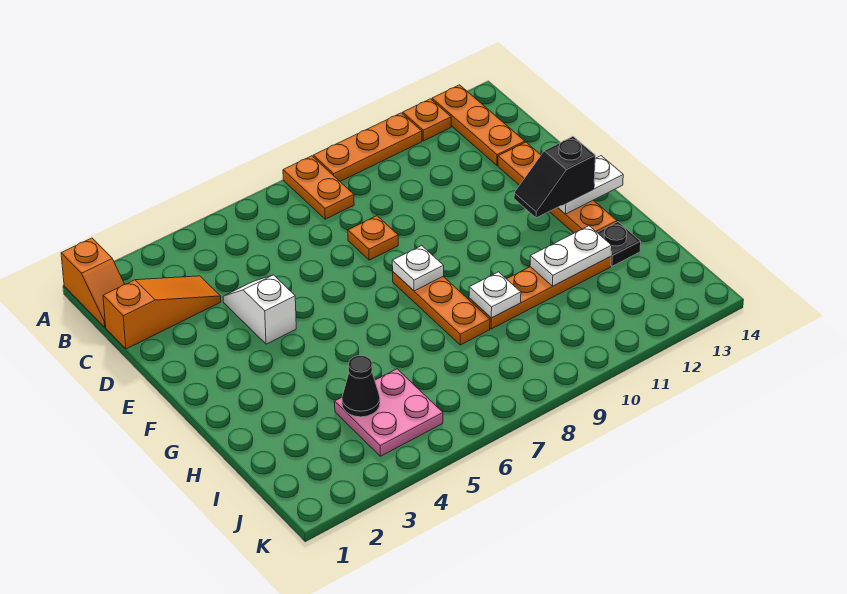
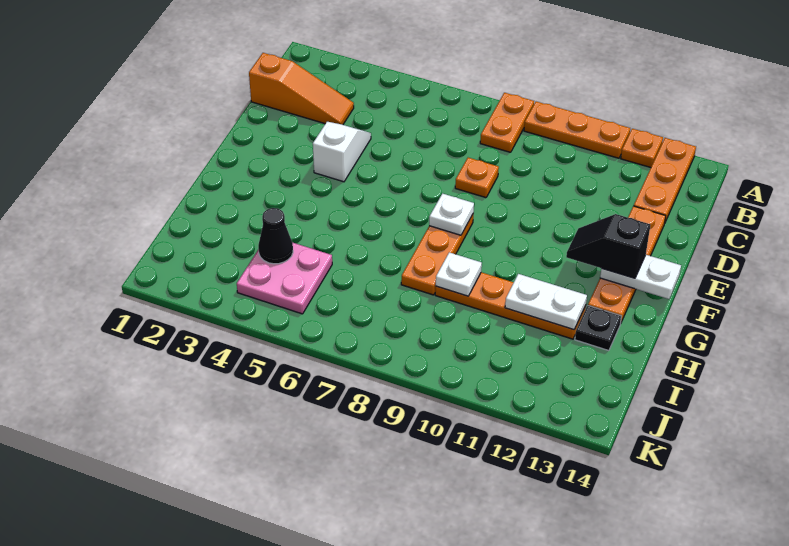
orange 1x2 slope [61,238,125,327] -> none

